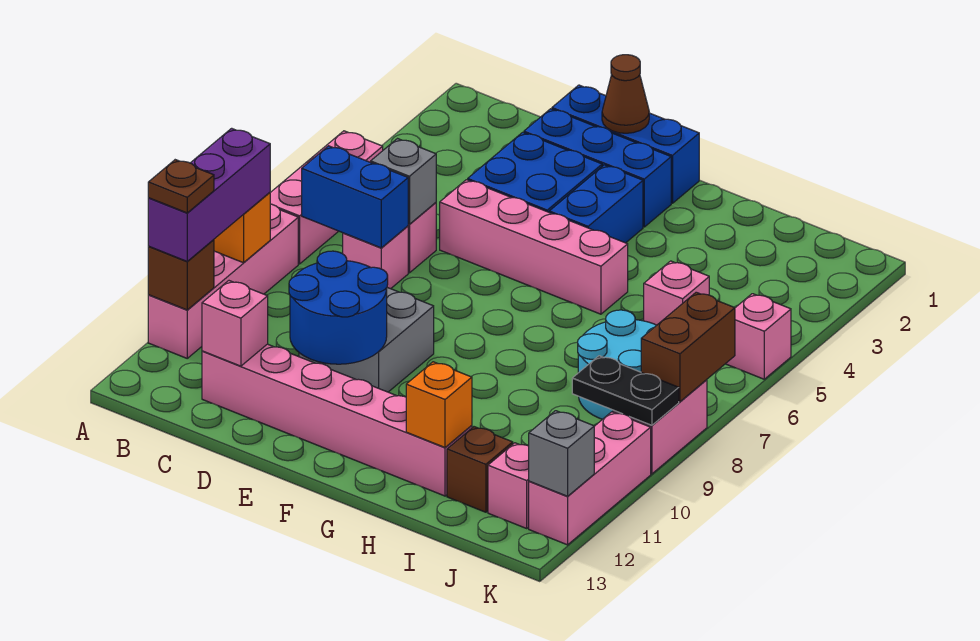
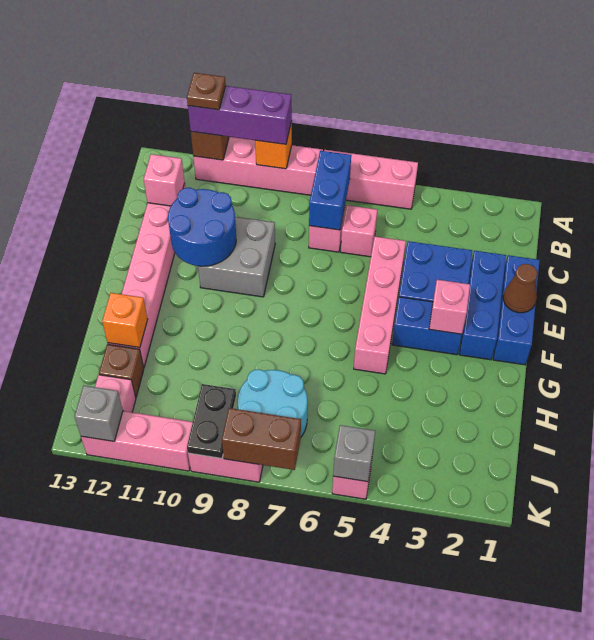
grey 1x1 brick [371,139,436,224] -> grey 1x1 brick moved to [333,425,375,482]
pink 1x1 brick [644,261,709,325] -> pink 1x1 brick moved to [429,280,470,334]

